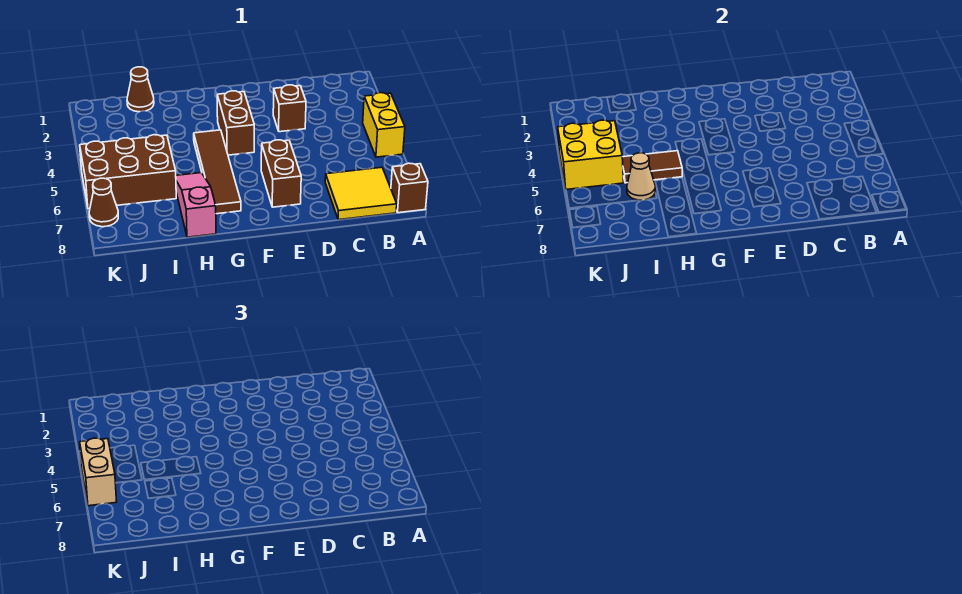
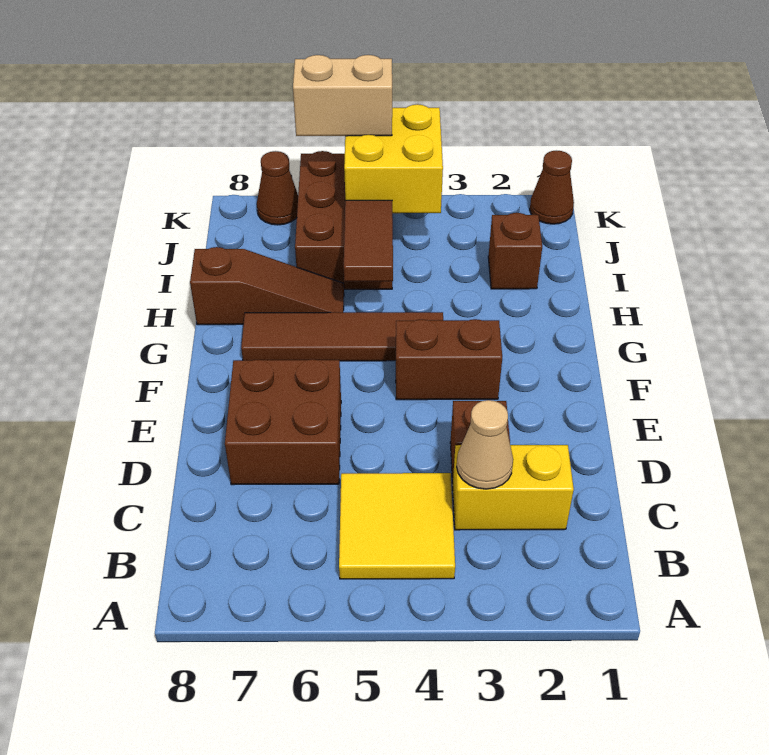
yellow 1x2 brick [363,93,405,157] -> yellow 1x2 brick moved to [453,445,574,530]
brown 1x1 brick [391,163,428,213] -> brown 1x1 brick moved to [488,213,542,289]
yellow 2x2 tile [325,167,397,220] -> yellow 2x2 tile moved to [339,473,455,579]
brown 1x2 brick [261,140,301,207] -> brown 2x2 brick [225,359,341,485]
pink 1x3 slope [176,173,216,237] -> brown 1x3 slope [190,247,344,325]
brown 1x1 cone [127,67,154,112] -> brown 1x1 cone moved to [530,151,574,224]
tan 1x1 cone [627,153,655,200] -> tan 1x1 cone moved to [457,400,513,489]

